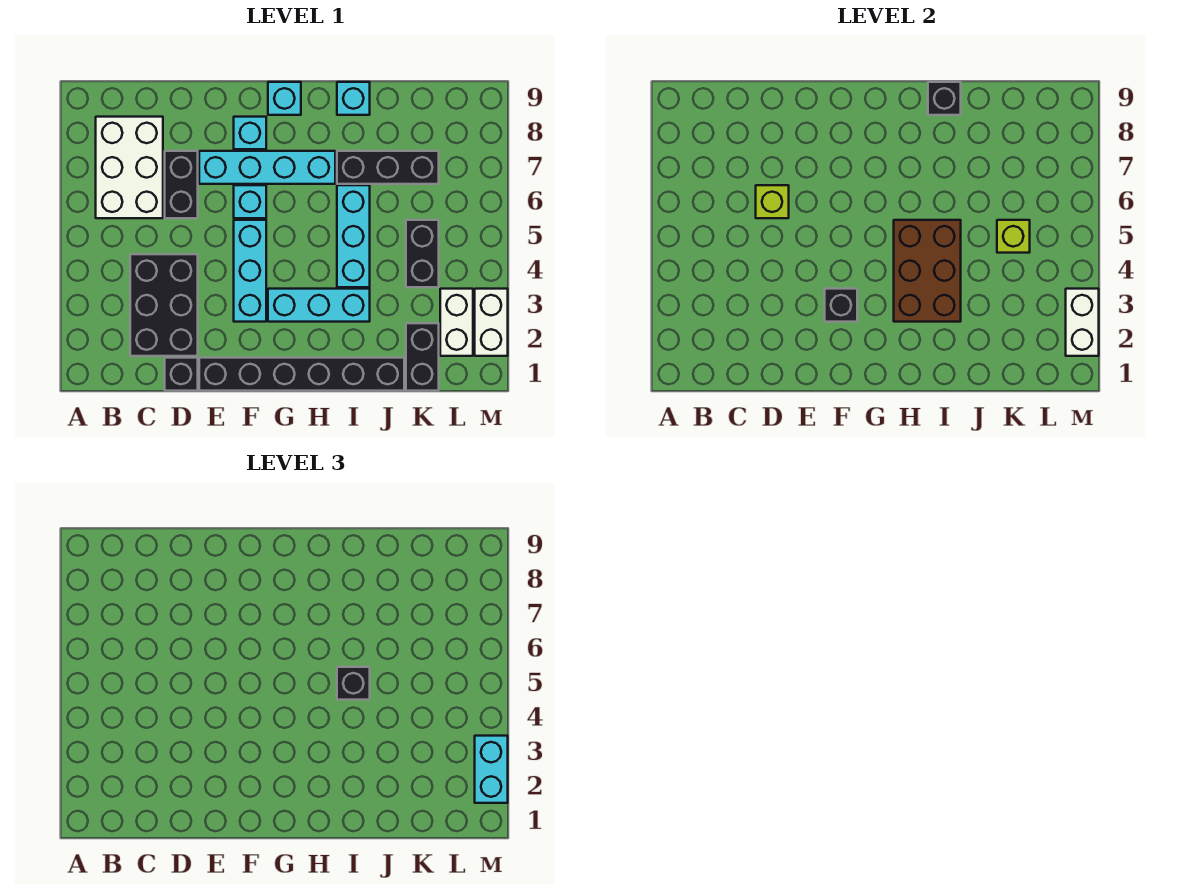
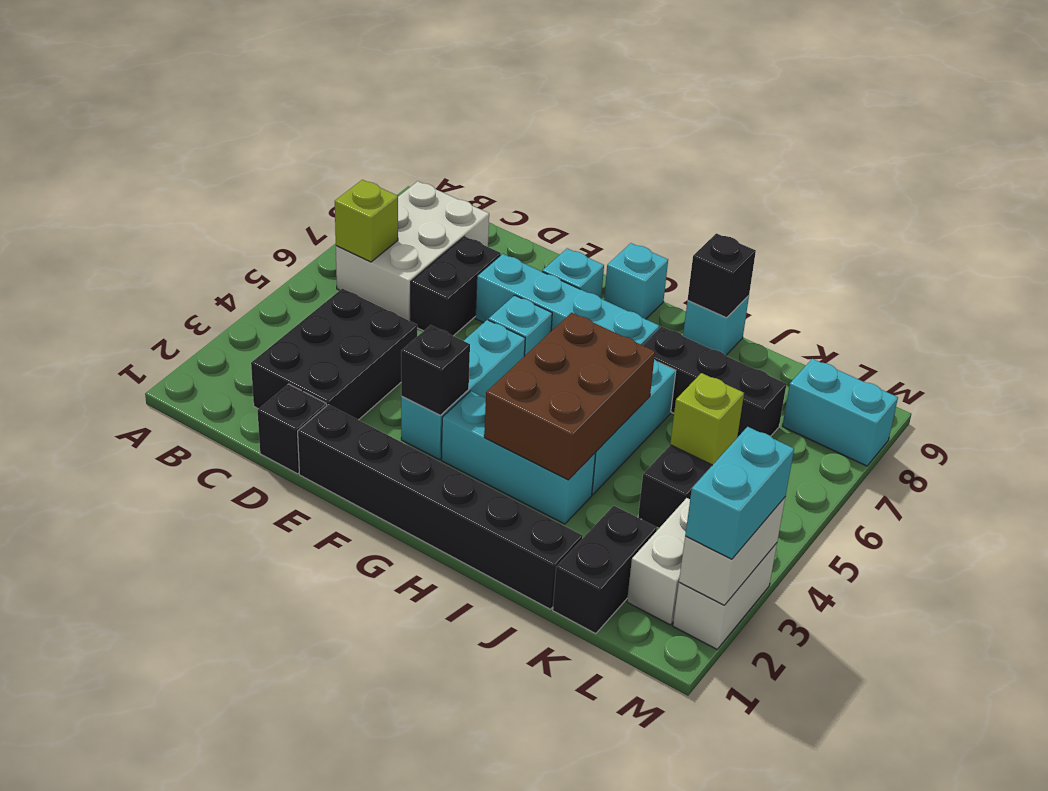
lime 1x1 brick [756,185,789,218] -> lime 1x1 brick moved to [335,180,398,262]
black 1x1 brick [337,667,370,700] -> none
none -> cyan 1x2 brick [782,359,898,466]

